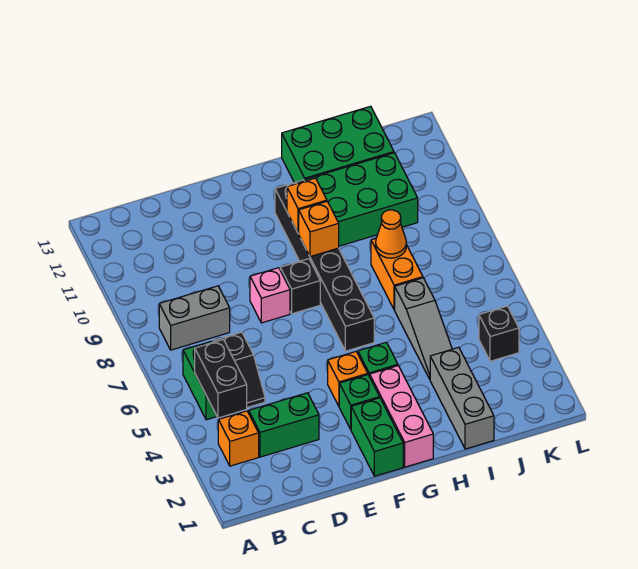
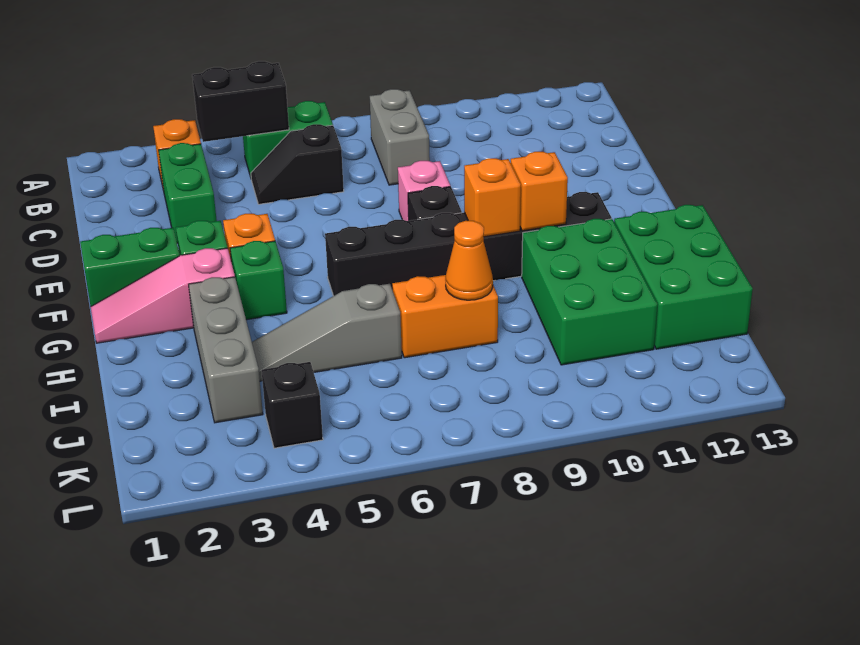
pink 1x3 brick [370,366,433,467] -> pink 1x3 slope [91,248,235,343]
grey 1x3 brick [430,347,494,449] -> grey 1x3 brick turned to [189,277,263,423]

